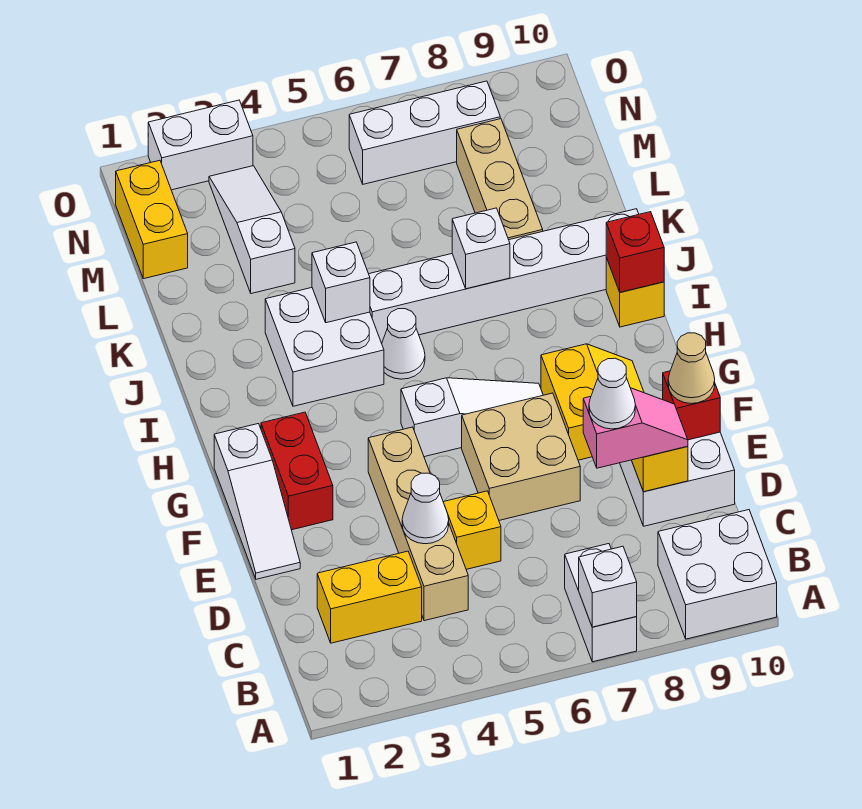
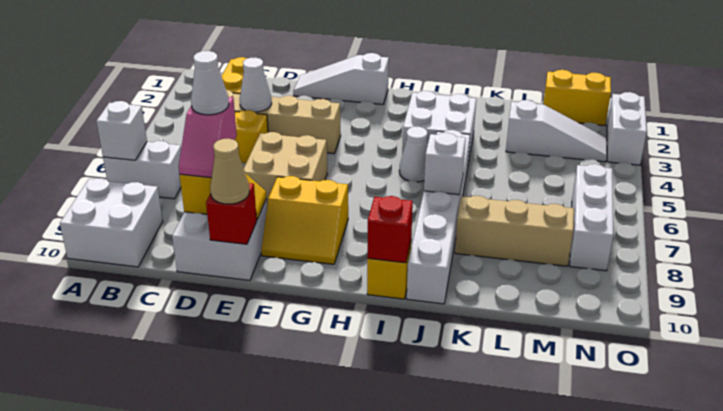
red 1x2 brick [261,412,333,530] -> none
white 1x3 slope [401,378,543,457] -> none
white 1x1 brick [312,242,370,323] -> none

